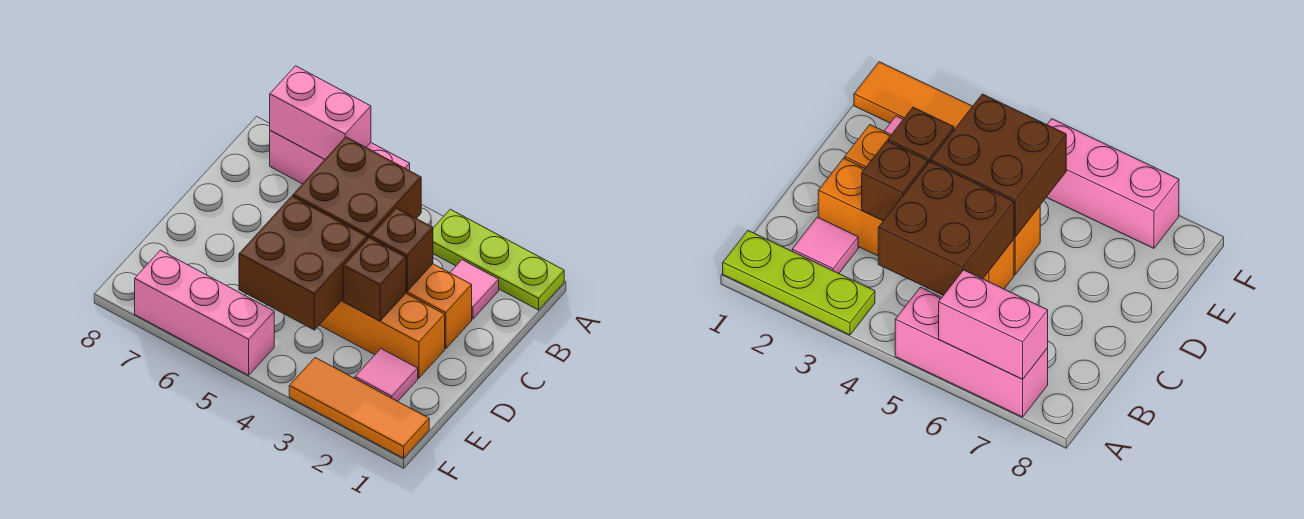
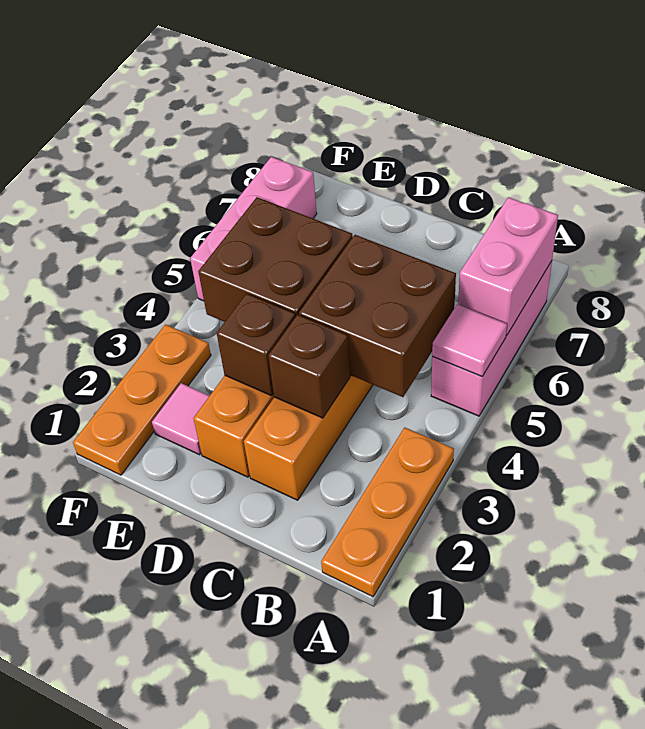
lime 1x3 plate [433,209,564,310] -> orange 1x3 plate [321,427,454,597]
pink 1x1 tile [450,260,499,319] -> pink 1x1 tile moved to [432,304,507,377]
orange 1x3 tile [289,358,429,458] -> orange 1x3 plate [73,324,211,475]

